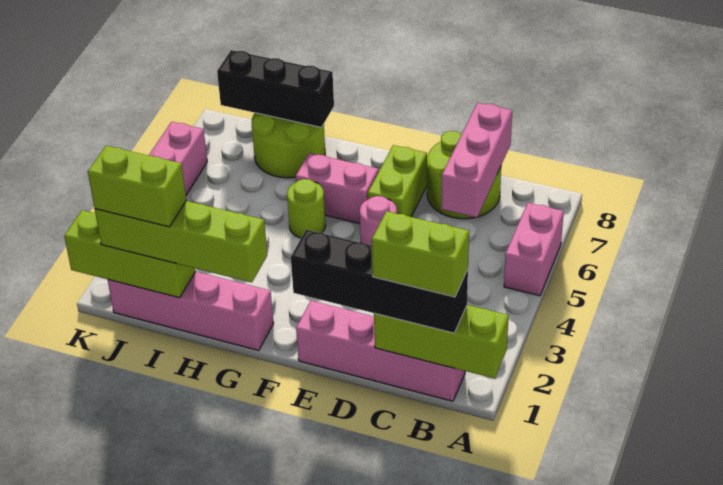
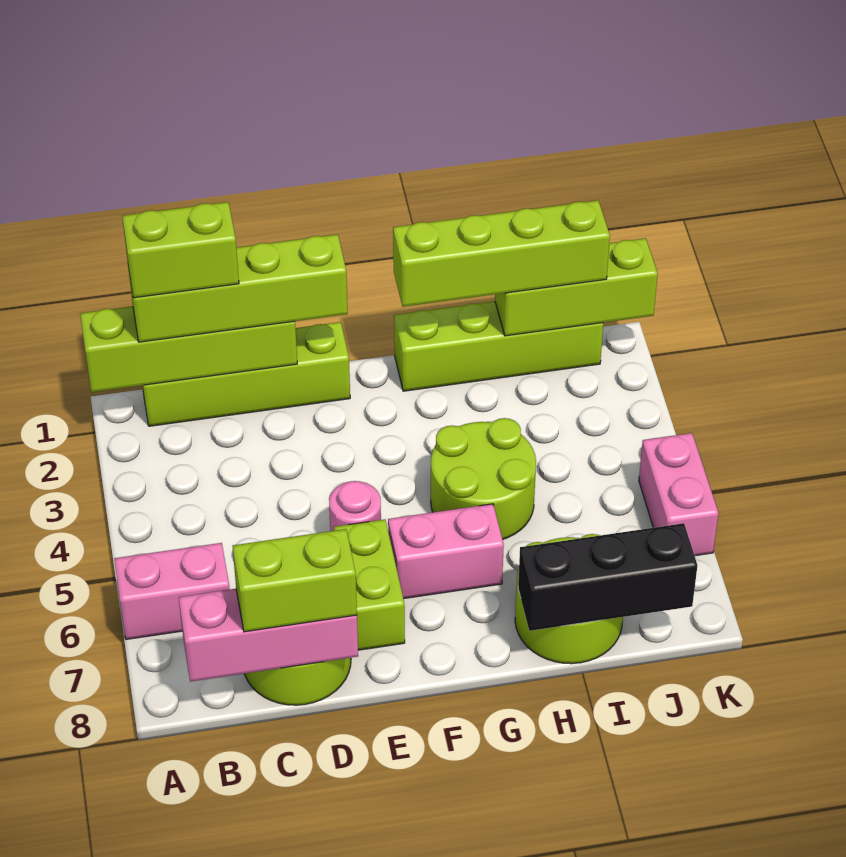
lime 1x3 brick [374,305,509,379] -> lime 1x4 brick [80,306,297,392]
pink 1x2 brick [504,203,564,296] -> pink 1x2 brick turned to [114,543,230,639]
pink 1x4 brick [296,301,465,401] -> lime 1x4 brick [142,322,350,426]
black 1x4 brick [291,230,468,333] -> lime 1x4 brick [128,234,348,342]
pink 1x3 brick [441,103,512,218] -> pink 1x3 brick turned to [179,589,358,682]
pink 1x4 brick [108,272,274,351] -> lime 1x4 brick [394,301,603,391]
lime 1x1 round brick [287,179,326,238] -> lime 2x2 round brick [431,418,536,540]
lime 1x2 brick [88,146,186,227] -> lime 1x2 brick moved to [233,529,357,632]

